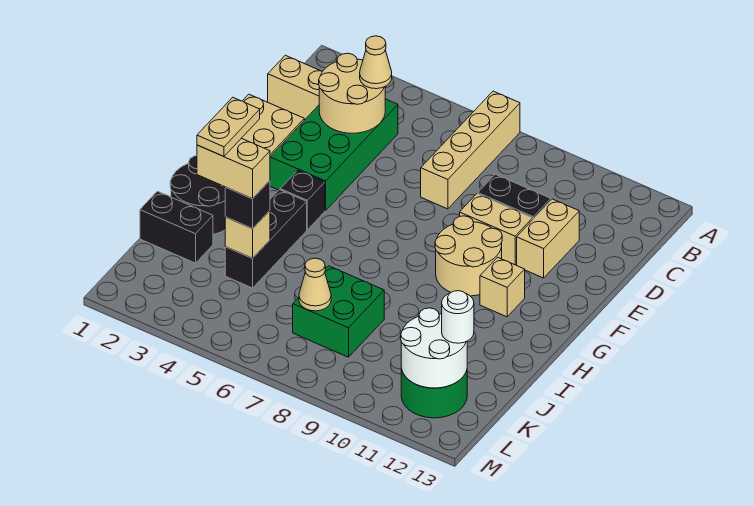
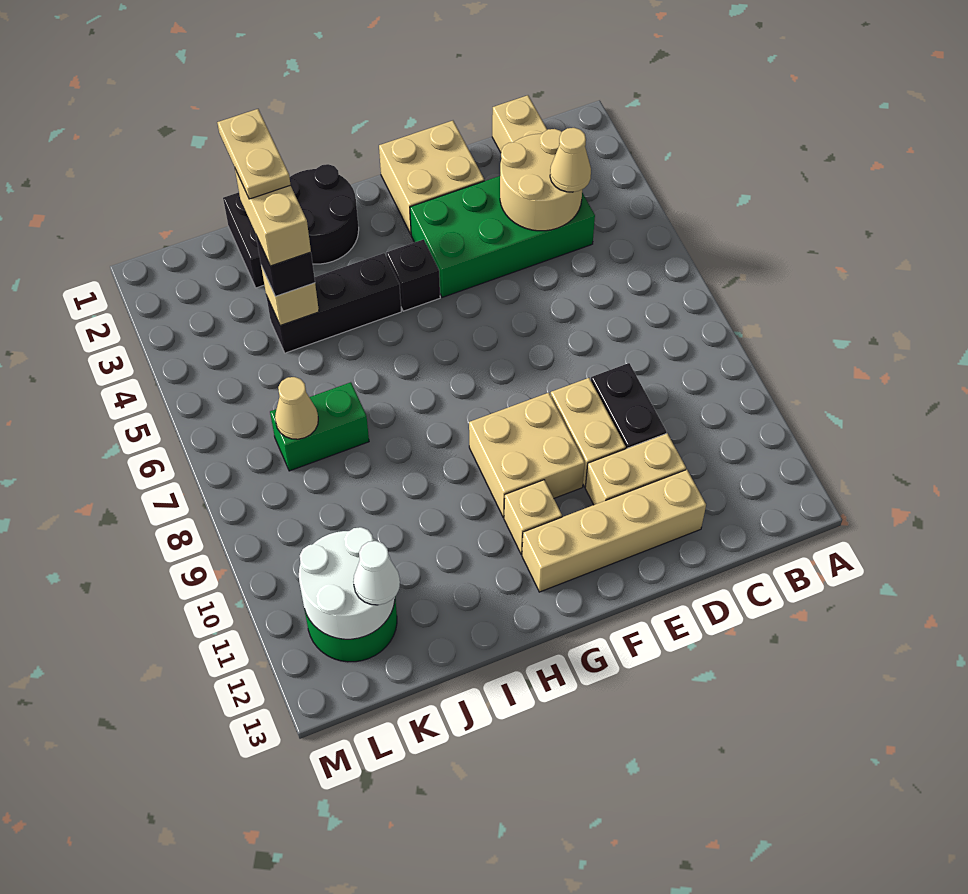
tan 1x4 brick [421,91,520,209] -> tan 1x4 brick moved to [522,470,706,592]
tan 2x2 round brick [435,216,502,296] -> tan 2x2 brick [469,393,585,518]
tan 1x2 plate [197,97,260,156] -> tan 1x2 plate turned to [217,109,291,199]
green 2x2 brick [293,266,384,357] -> green 1x2 brick [270,382,369,471]
white 1x1 round brick [442,291,474,343] -> white 1x1 cone [353,541,400,605]

